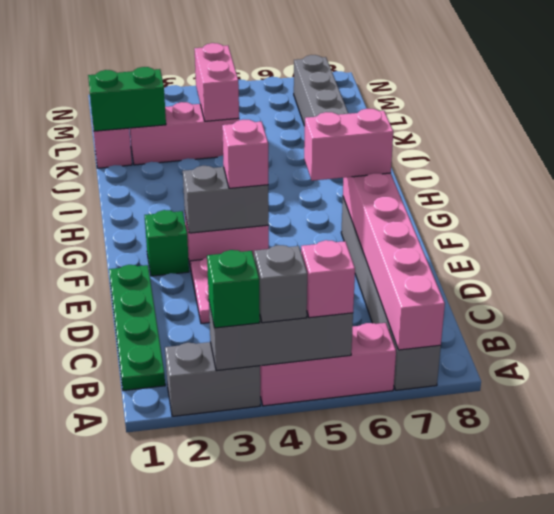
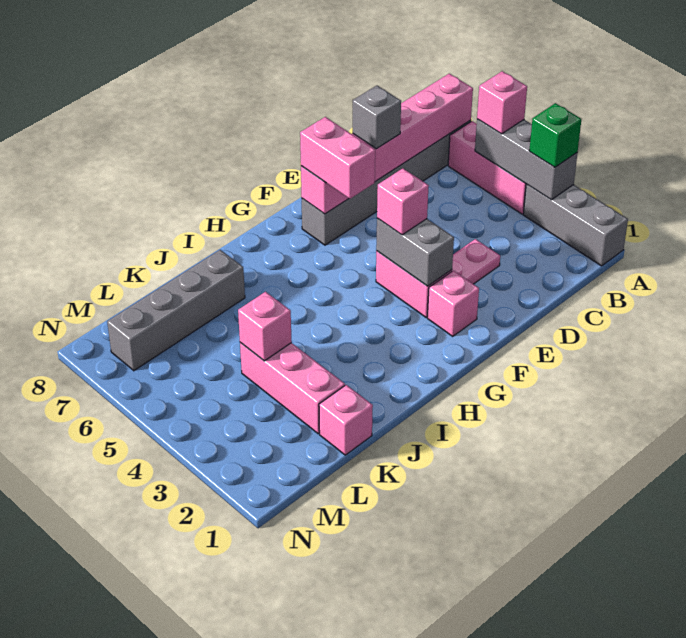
grey 1x2 brick [165,342,260,416] -> grey 1x3 brick [523,184,628,266]
grey 1x1 brick [254,245,307,323] -> grey 1x1 brick moved to [353,86,401,149]
green 1x4 plate [109,265,165,391] -> none
green 1x1 brick [145,210,189,276] -> pink 1x1 brick [427,271,479,336]
green 1x2 brick [88,67,166,131] -> none
pink 1x2 brick [195,43,239,121] -> pink 1x1 brick [238,292,292,361]

